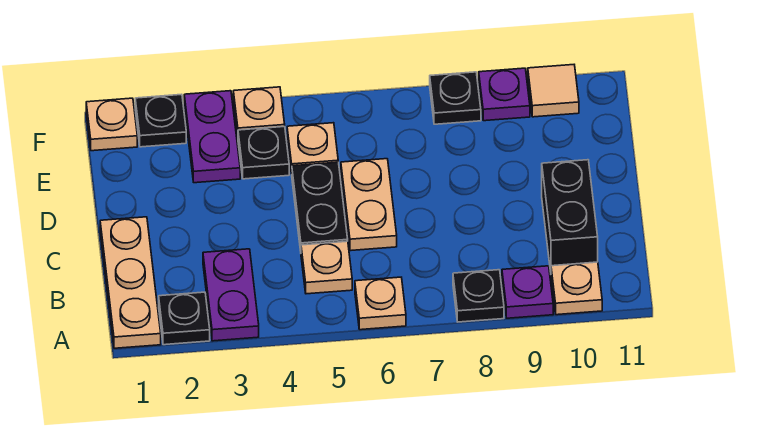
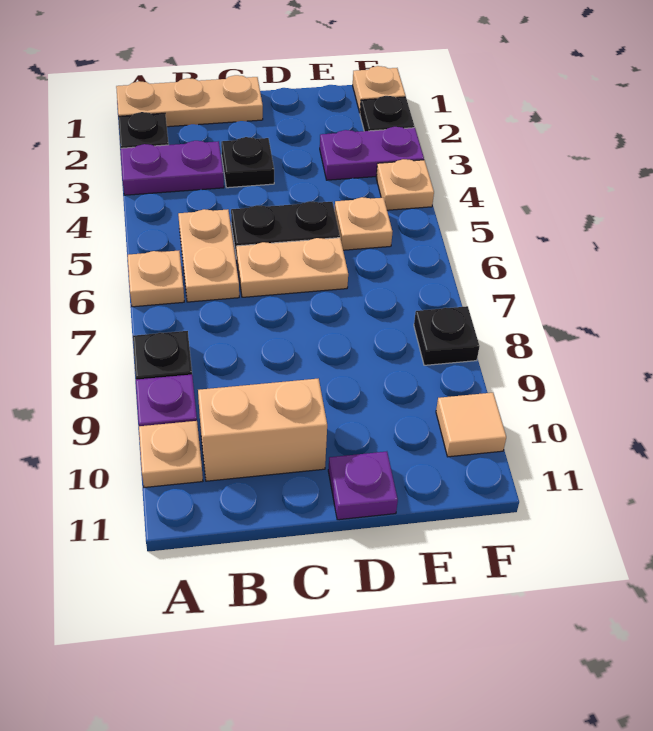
tan 1x1 plate [301,241,352,294] -> tan 1x2 plate [178,209,239,302]
black 1x2 brick [542,160,598,272] -> tan 1x2 brick [198,379,327,481]
black 1x1 plate [238,127,289,179] -> black 1x1 plate moved to [221,137,274,188]
purple 1x1 plate [479,68,530,121] -> purple 1x1 plate moved to [328,452,398,520]

